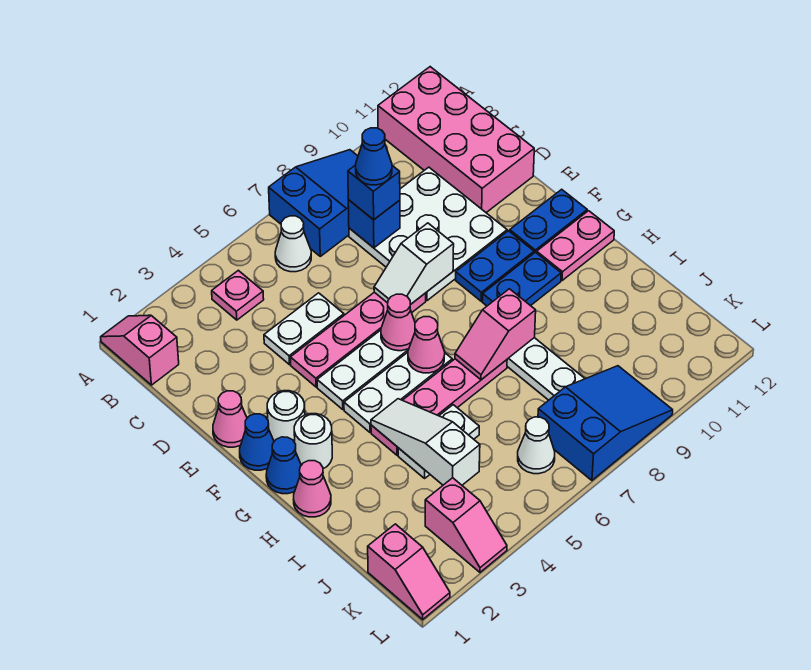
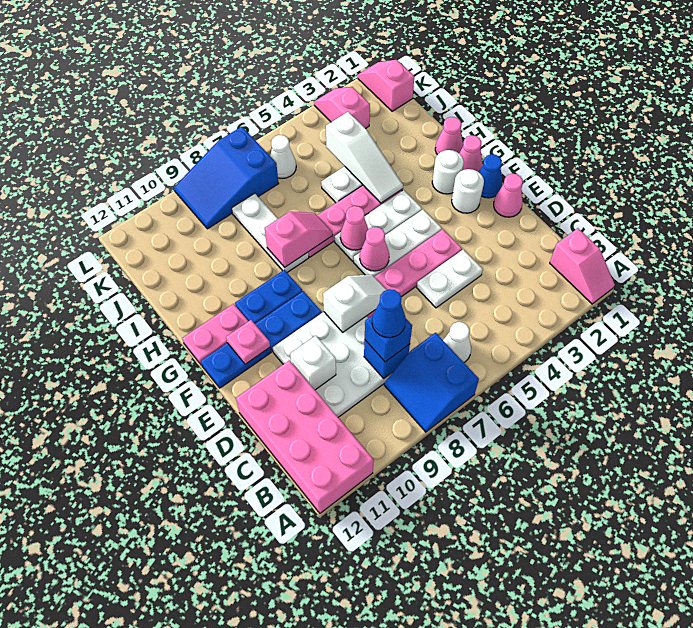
blue 2x3 slope [269,150,358,256] -> blue 2x2 slope [384,333,479,432]
pink 1x1 plate [212,270,264,320] -> pink 1x1 plate moved to [226,320,270,364]
none -> white 1x1 brick [290,336,336,390]
blue 1x1 cone [266,437,301,494] -> pink 1x1 cone [459,135,482,172]

